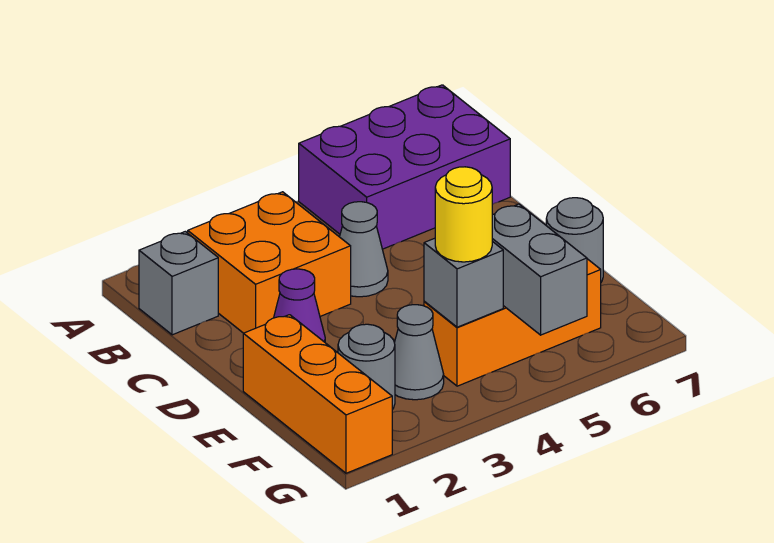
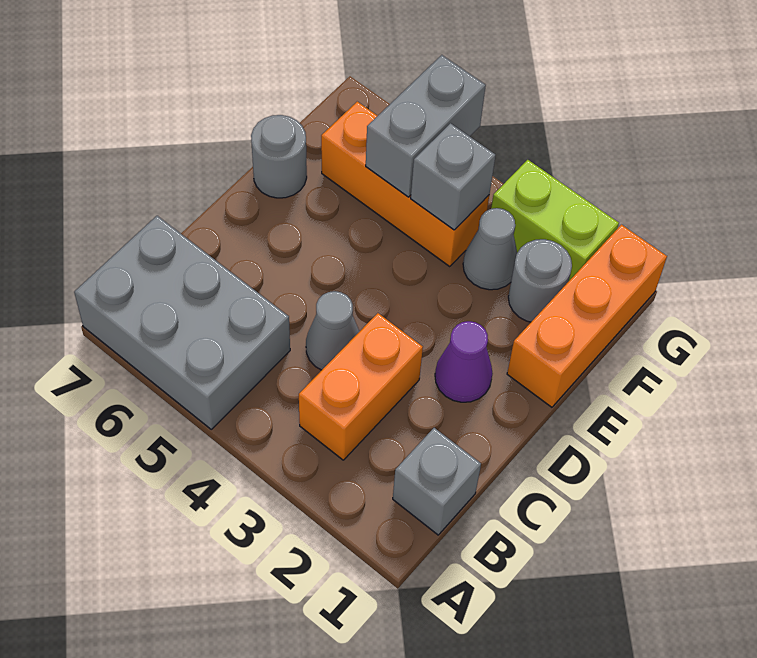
purple 2x3 brick [299,85,510,249] -> grey 2x3 brick [74,216,290,429]
orange 2x2 brick [188,192,351,333] -> orange 1x2 brick [299,313,423,460]
yellow 1x1 round brick [435,167,492,262] -> none
none -> lime 1x2 brick [491,160,619,281]

